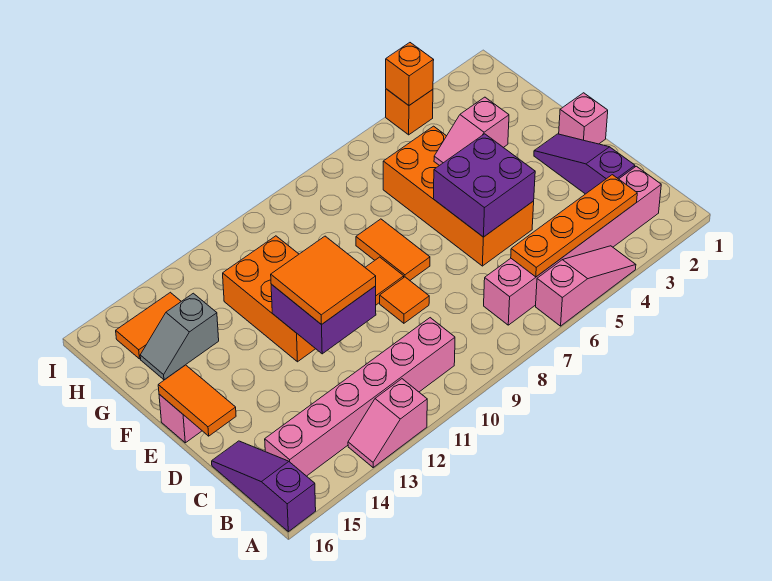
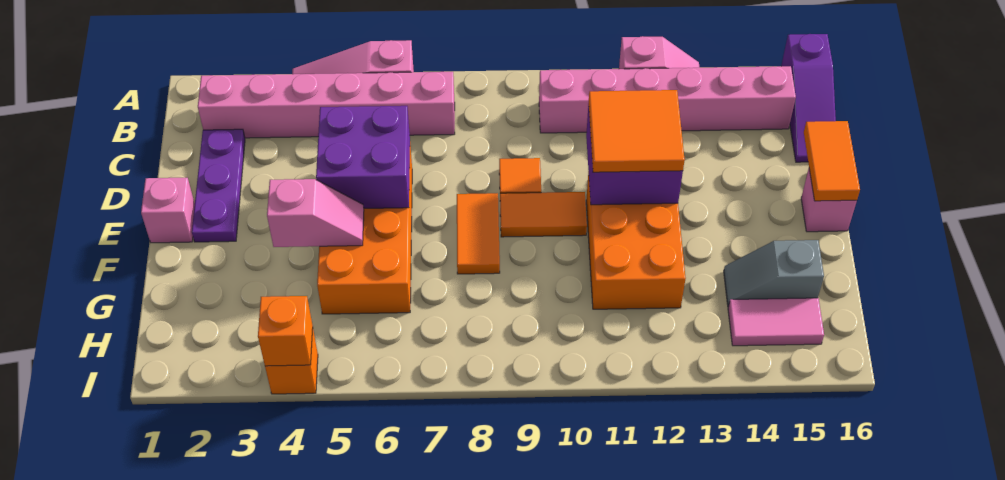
orange 1x4 plate [511,175,637,277] -> none
purple 1x3 slope [534,134,635,194] -> purple 1x3 plate [192,129,245,242]
grey 1x2 slope [140,293,219,380] -> grey 1x2 slope turned to [724,240,824,307]
orange 1x2 tile [116,292,181,359] -> pink 1x2 tile [728,298,824,346]

